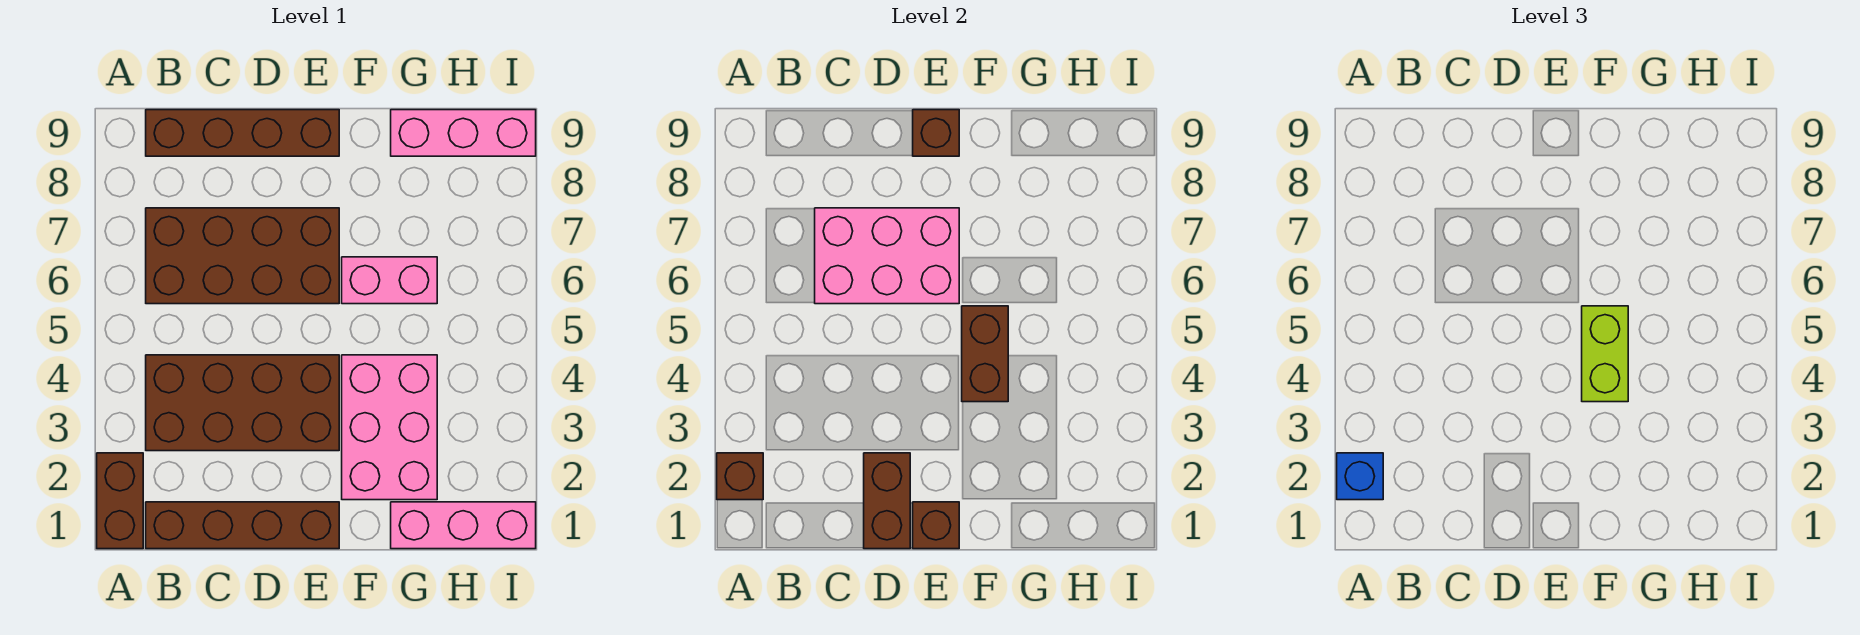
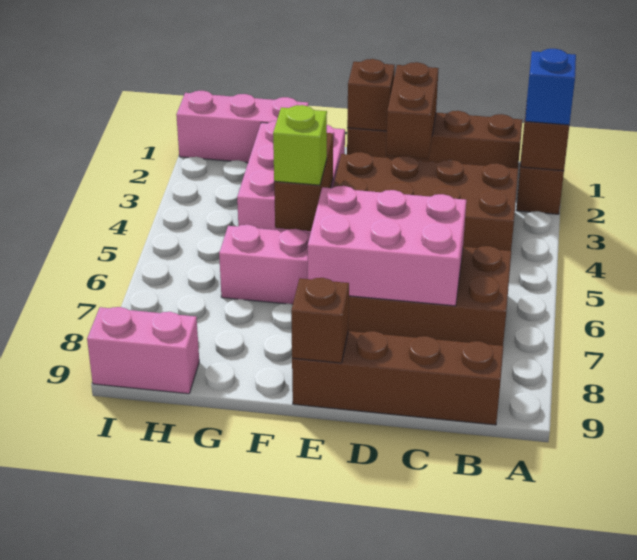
lime 1x2 brick [1582,306,1628,402] -> lime 1x1 brick [273,105,327,185]
pink 1x3 brick [391,110,536,156] -> pink 1x2 brick [87,307,199,394]

